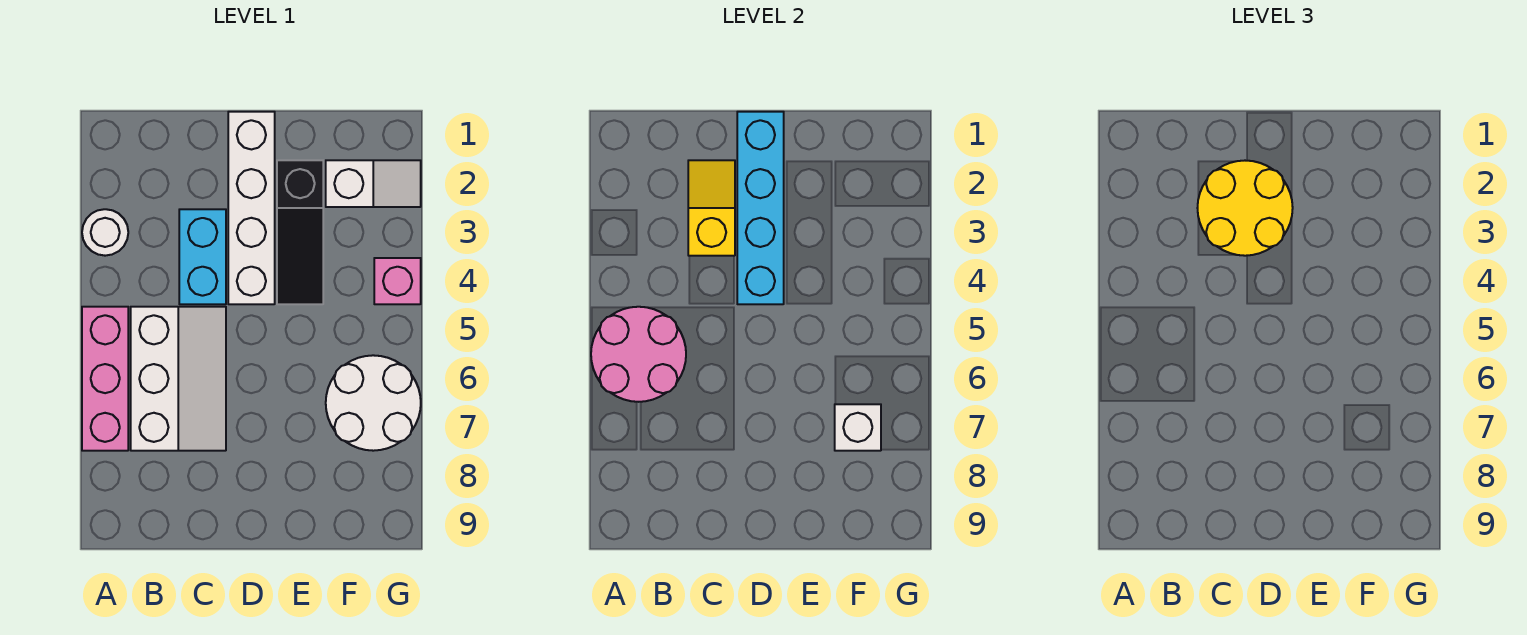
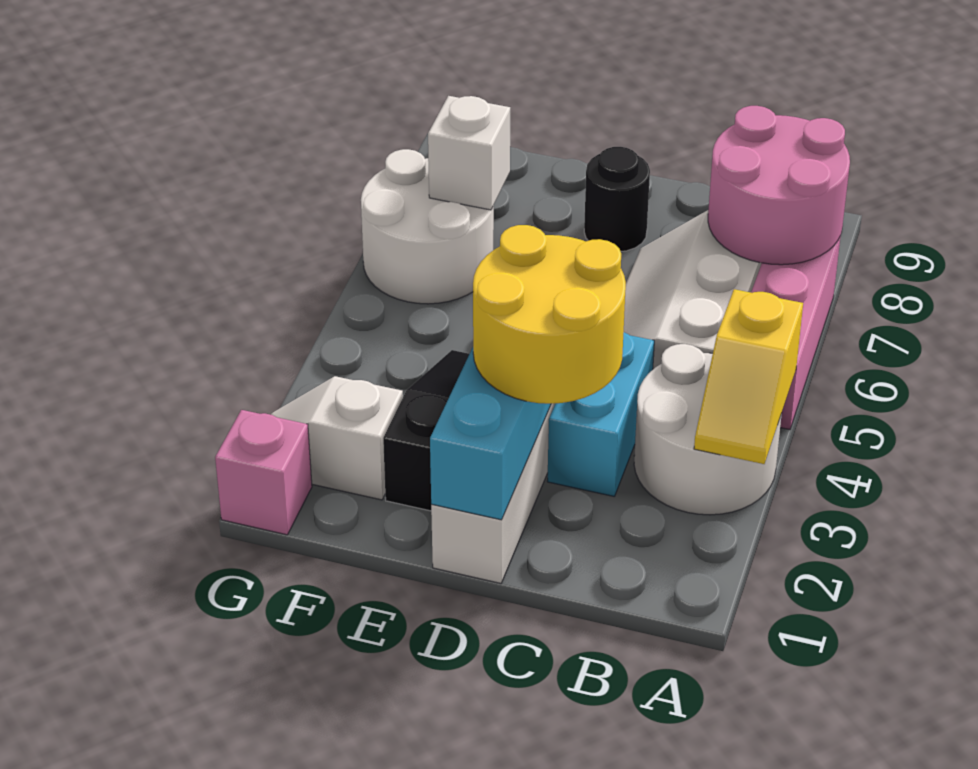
white 1x1 round brick [82,209,128,256] -> white 2x2 round brick [634,344,782,515]
pink 2x2 round brick [591,307,686,402] -> pink 2x2 round brick moved to [708,106,850,265]
yellow 1x2 slope [688,160,735,256] -> yellow 1x2 slope moved to [694,289,803,464]
none -> black 1x1 round brick [584,147,650,251]
pink 1x1 brick [374,258,421,304] -> pink 1x1 brick moved to [215,410,312,535]

